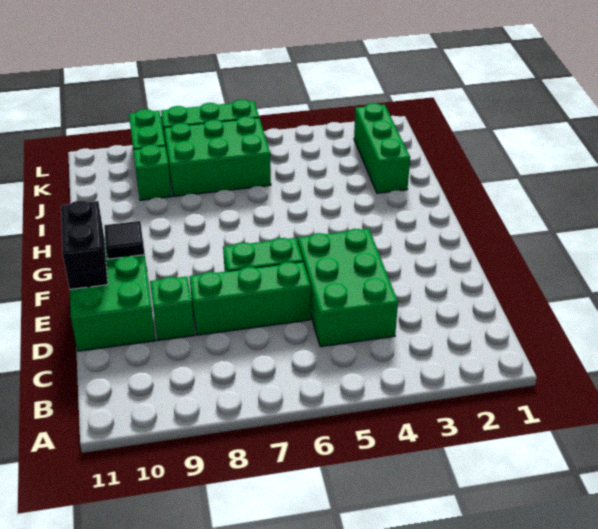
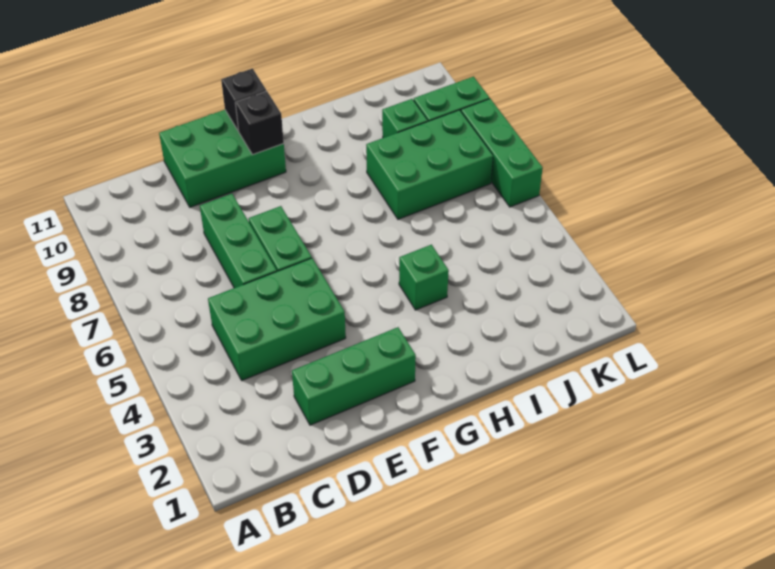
green 1x1 brick [150,276,195,340] -> green 1x1 brick moved to [399,245,449,310]
black 1x2 brick [61,201,108,289] -> black 1x1 brick [221,69,266,131]
black 1x1 tile [104,221,145,259] -> black 1x1 brick [235,91,284,155]
green 1x3 brick [354,103,410,193] -> green 1x3 brick moved to [292,327,416,425]
green 2x3 brick [164,116,271,196] -> green 2x3 brick turned to [366,110,493,219]

